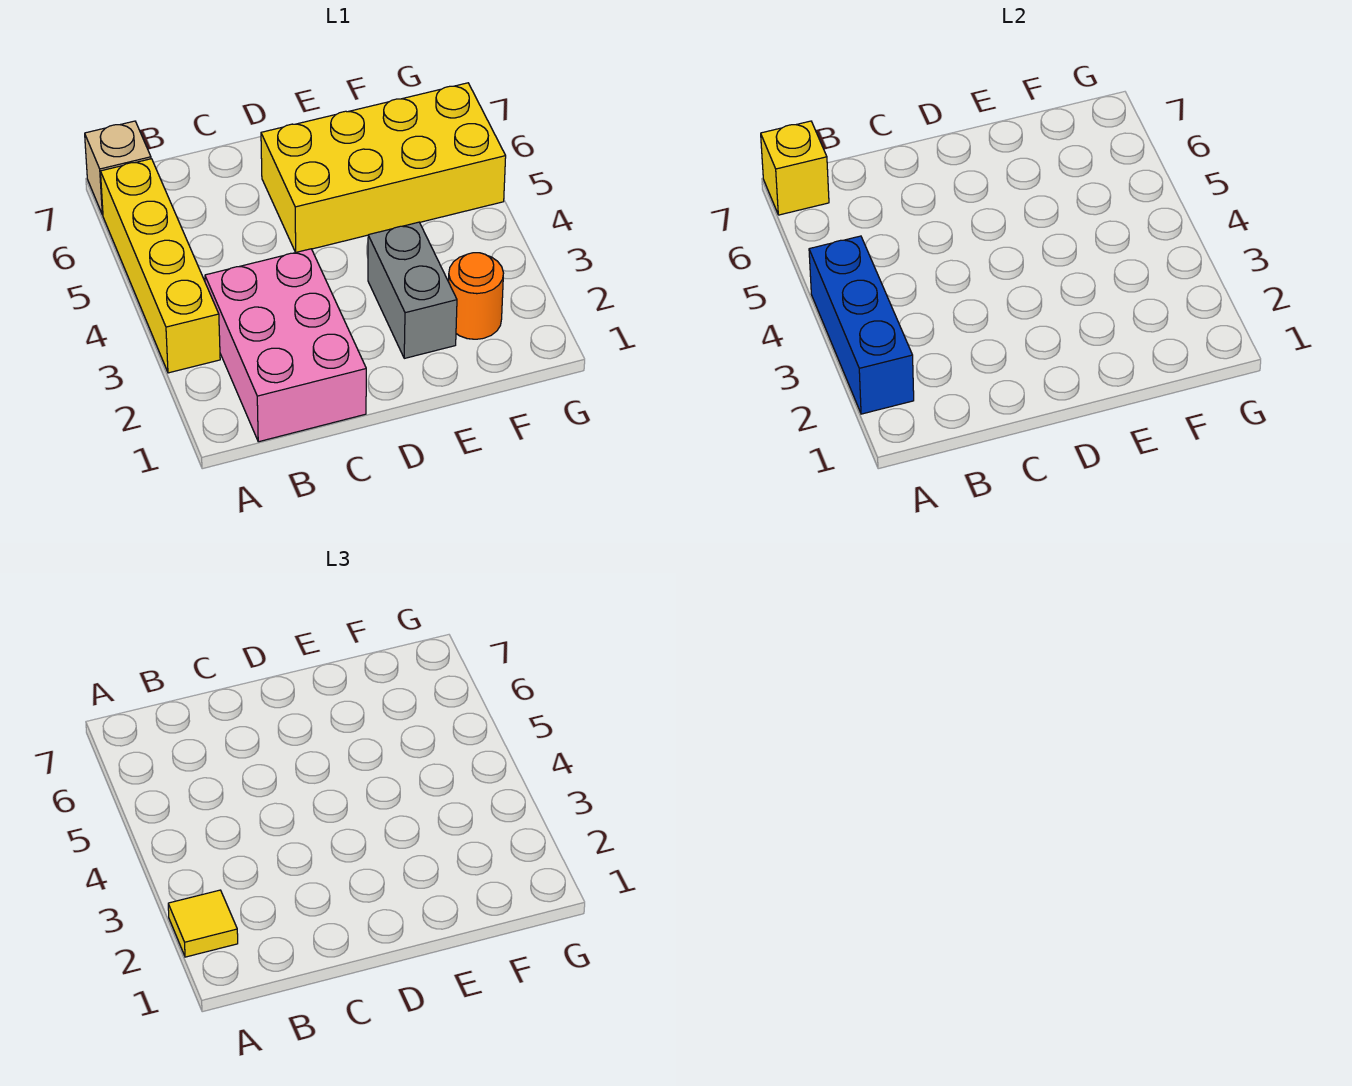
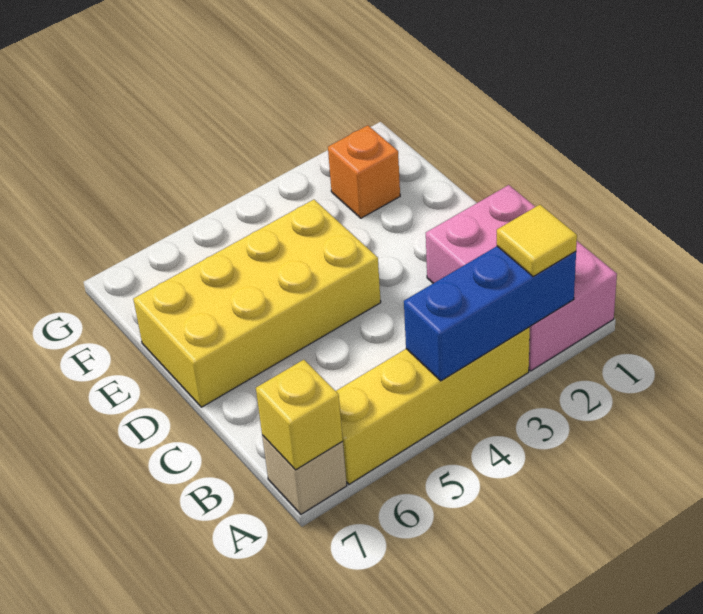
pink 2x3 brick [205,249,366,442] -> pink 2x3 brick turned to [426,185,617,371]
yellow 2x4 brick [261,83,506,252] -> yellow 2x4 brick turned to [133,200,381,407]
grey 1x2 brick [368,222,457,358] -> none
orange 1x1 round brick [449,253,503,339] -> orange 1x1 brick [328,125,400,218]

